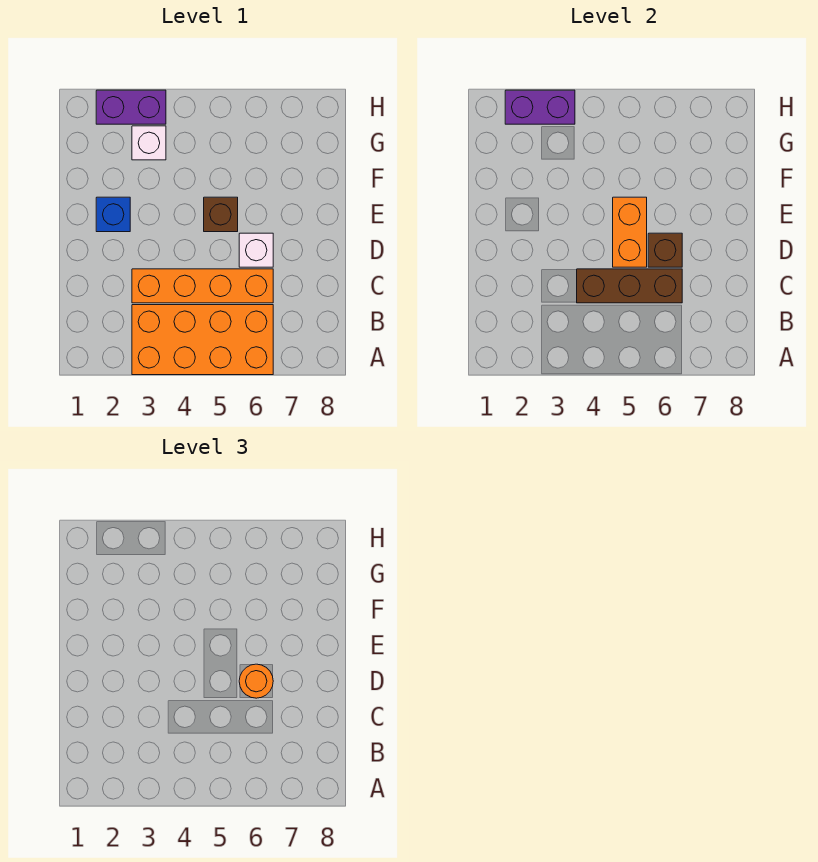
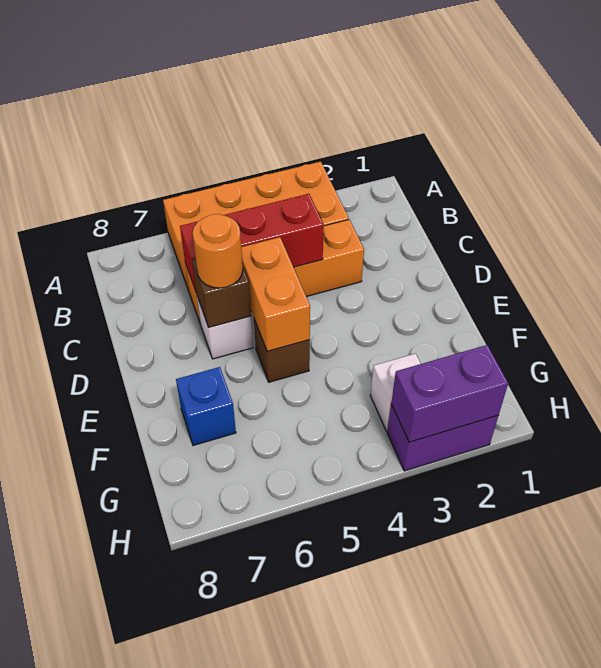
brown 1x3 brick [577,269,682,303] -> red 1x3 brick [180,194,324,291]
blue 1x1 brick [96,197,130,232] -> blue 1x1 brick moved to [176,367,236,445]

